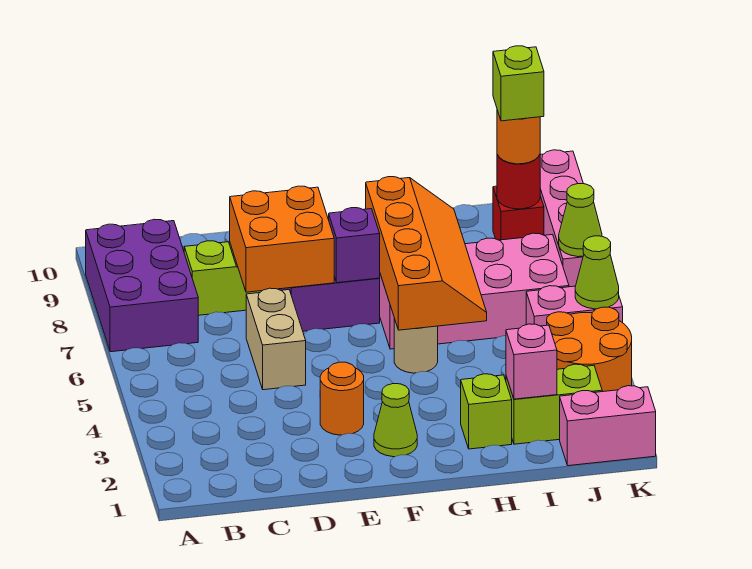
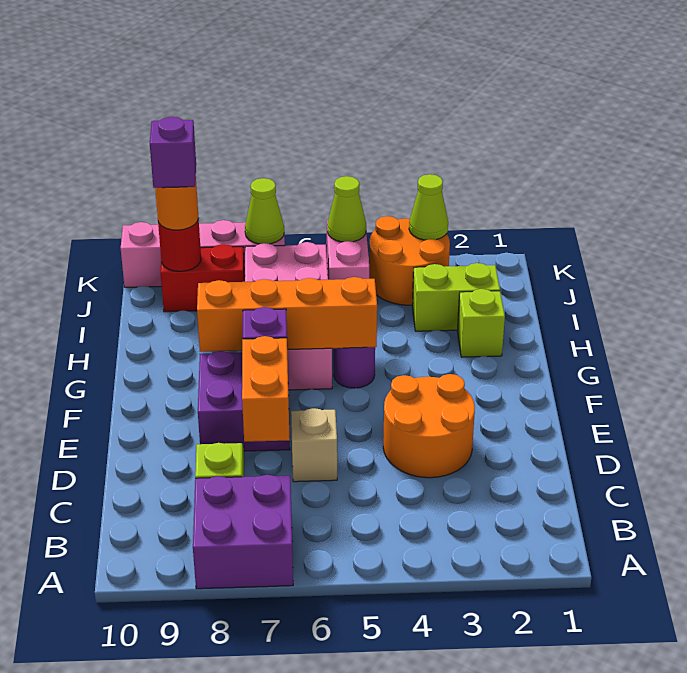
purple 2x3 brick [86,219,198,352] -> purple 2x2 brick [193,475,293,589]
tan 1x2 brick [246,288,306,390] -> tan 1x1 brick [291,408,337,482]
orange 2x2 brick [230,186,334,292] -> orange 1x2 brick [242,336,290,442]
orange 1x1 round brick [320,362,364,435] -> orange 2x2 round brick [383,374,475,478]
lime 1x1 cone [374,383,417,457] -> lime 1x1 cone moved to [409,174,448,240]
tan 1x1 round brick [394,319,438,373] -> purple 1x1 round brick [333,347,375,388]
lime 1x2 brick [506,364,602,444] -> lime 1x2 brick turned to [412,263,500,331]
pink 1x1 brick [506,324,557,399] -> none
pink 1x2 brick [560,386,656,466] -> none
red 1x1 brick [493,186,544,240] -> red 1x2 brick [160,244,245,312]
lime 1x1 brick [493,46,544,121] -> purple 1x1 brick [150,117,196,188]

